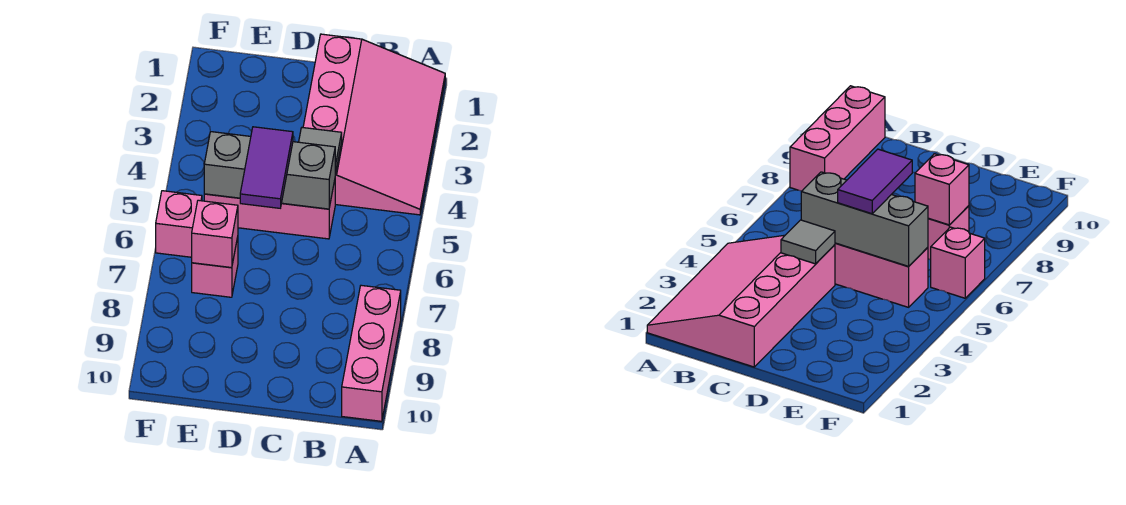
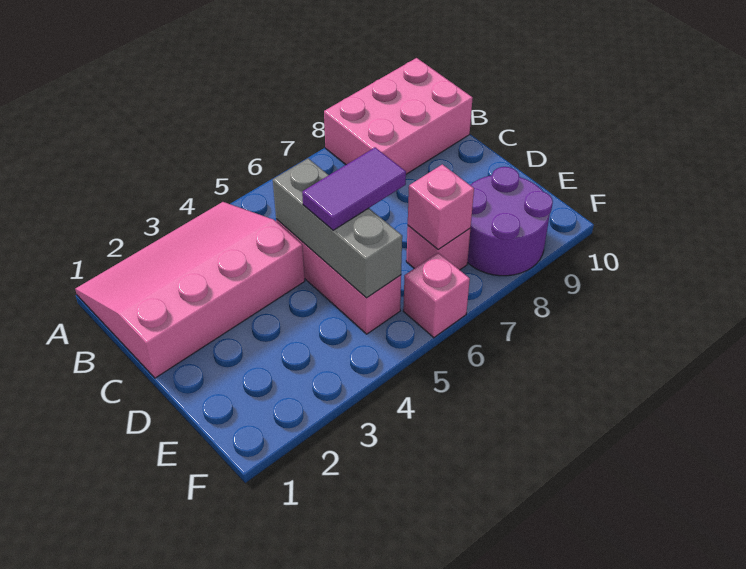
pink 1x3 brick [342,285,401,421] -> pink 2x3 brick [324,58,473,174]
grey 1x1 tile [299,128,342,174] -> none
none -> purple 2x2 round brick [467,167,553,276]

